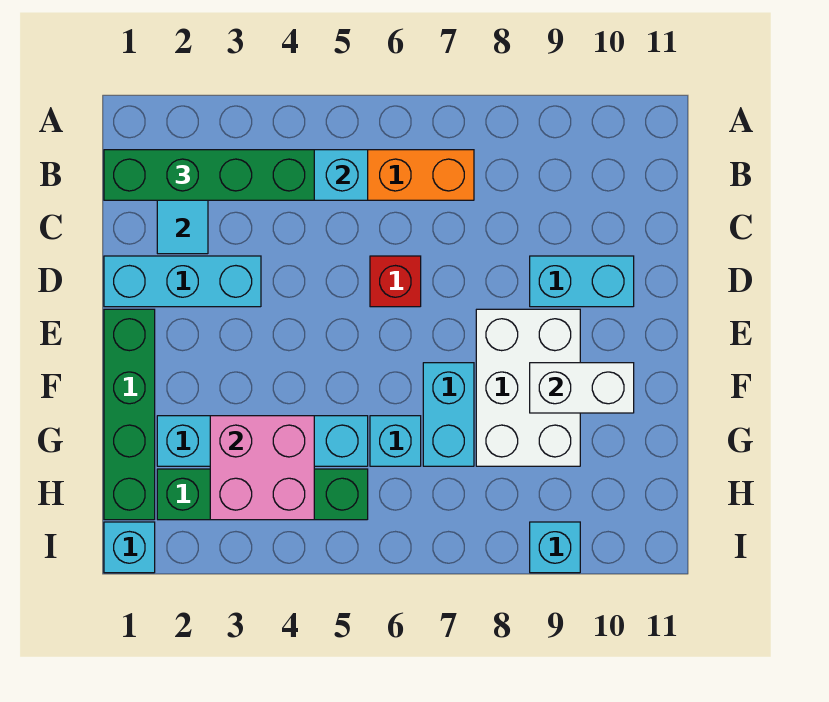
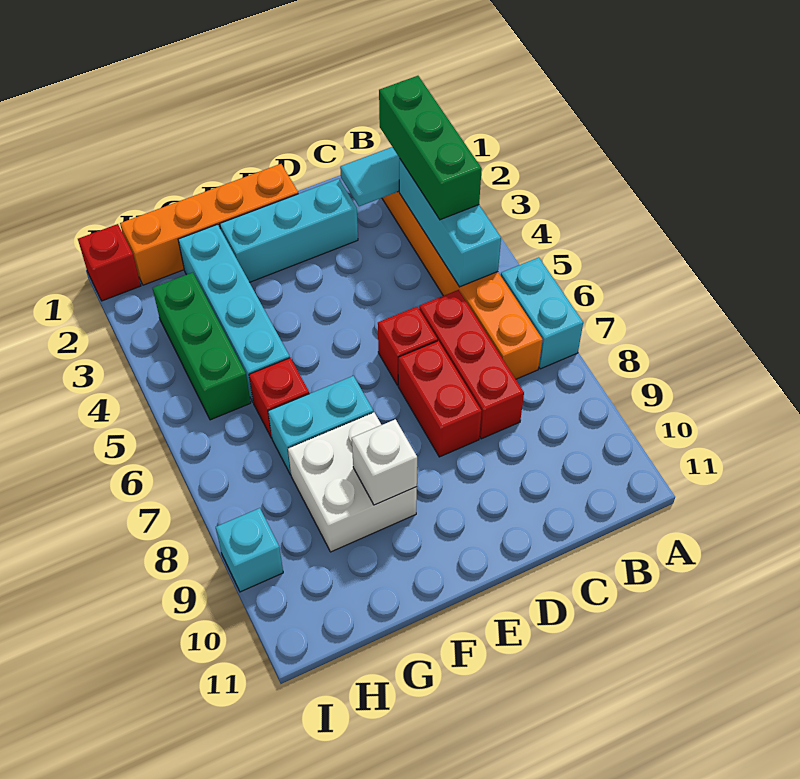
green 1x4 brick [104,150,314,200] -> green 1x3 brick [379,76,482,220]
none -> red 1x3 brick [419,290,524,439]
cyan 1x3 brick [104,256,261,307] -> cyan 1x3 brick turned to [220,179,358,282]
none -> red 1x2 brick [398,341,482,457]
cyan 1x2 brick [530,256,634,307] -> cyan 1x2 brick moved to [501,257,583,369]
green 1x4 brick [104,309,155,520] -> orange 1x4 brick [120,164,298,285]
white 2x3 brick [476,309,580,466] -> white 2x2 brick [288,412,417,552]
white 1x2 brick [530,363,634,413] -> white 1x1 brick [352,419,417,505]
pink 2x2 brick [210,416,314,520] -> none
cyan 1x1 brick [370,416,421,466] -> red 1x1 brick [249,358,309,438]
green 1x4 brick [157,469,368,520] -> green 1x3 brick [153,272,251,420]
cyan 1x1 brick [104,522,155,573] -> red 1x1 brick [78,224,141,301]

